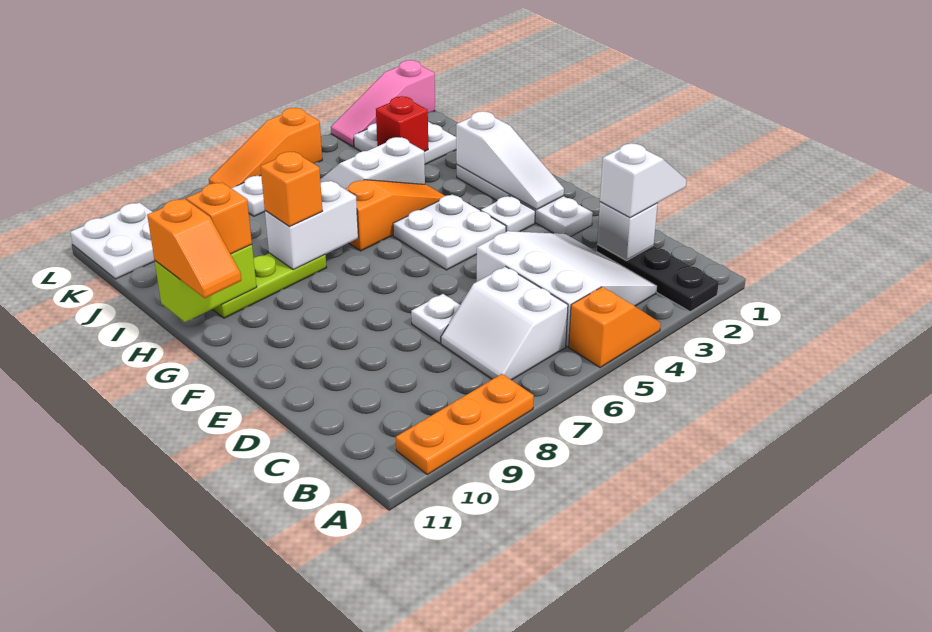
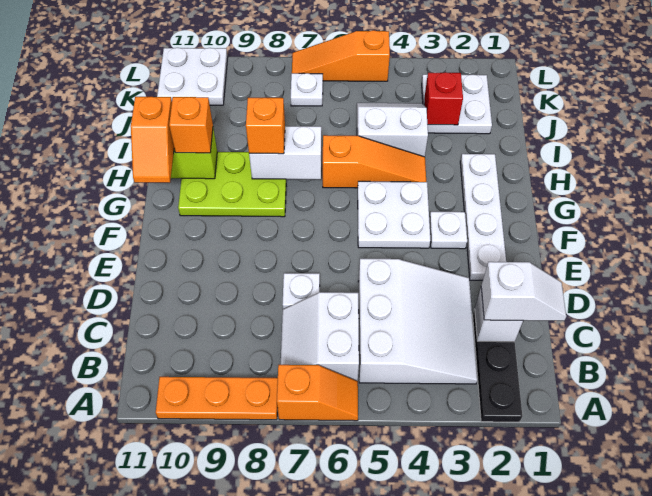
orange 1x2 slope [569,287,661,367] -> orange 1x2 slope moved to [277,365,358,421]
white 1x3 slope [456,111,564,210] -> none
lime 1x3 plate [212,253,327,318] -> lime 2x3 plate [178,152,286,217]
pink 1x3 slope [331,60,435,147] -> none

